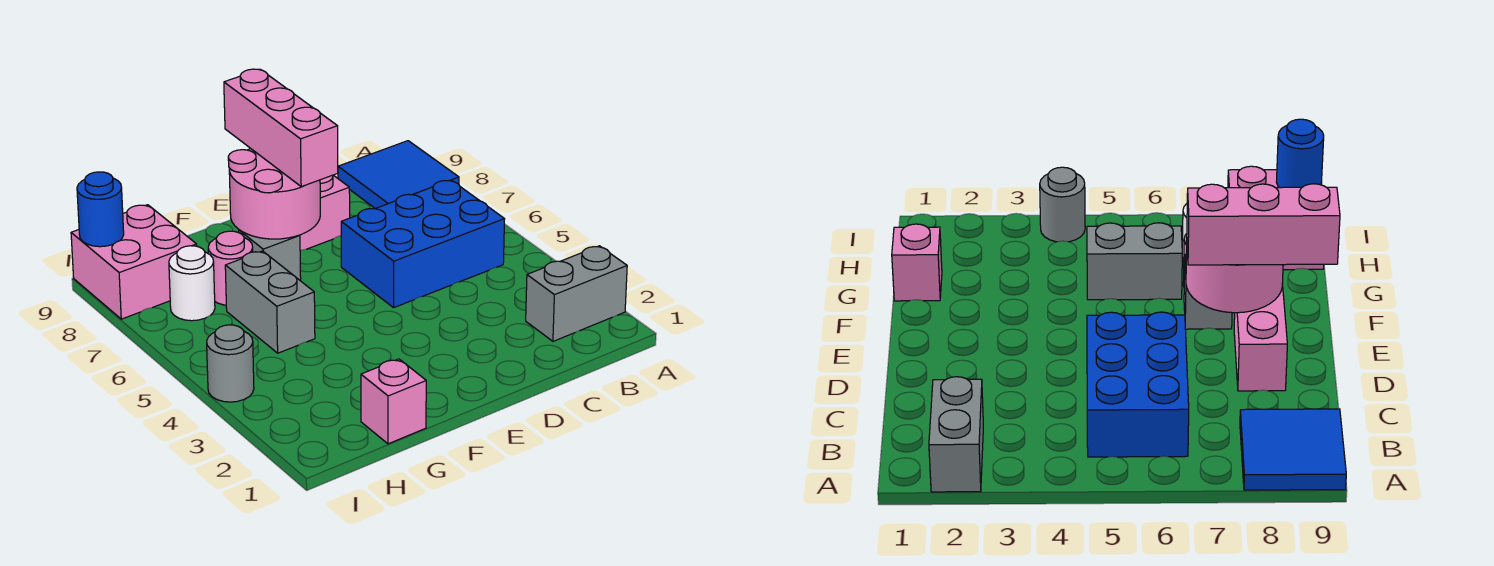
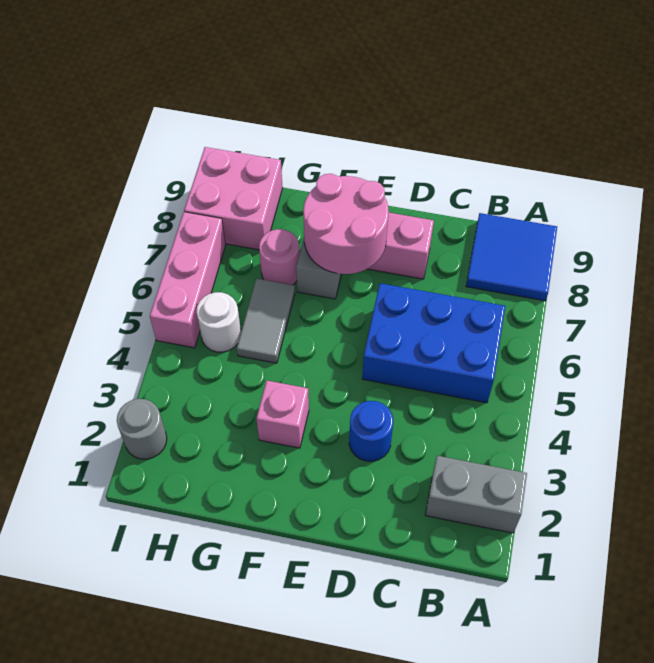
pink 1x3 brick [224,69,338,187] -> pink 1x3 brick moved to [150,212,226,348]
pink 1x1 brick [361,359,426,444] -> pink 1x1 brick moved to [256,381,309,448]
grey 1x2 brick [225,251,315,353] -> grey 1x2 tile [237,278,295,363]
white 1x1 round brick [169,246,215,321] -> white 1x1 round brick moved to [196,292,241,352]
grey 1x1 round brick [207,325,254,402] -> grey 1x1 round brick moved to [117,399,167,459]
blue 1x1 round brick [77,172,124,247] -> blue 1x1 round brick moved to [349,401,393,461]

